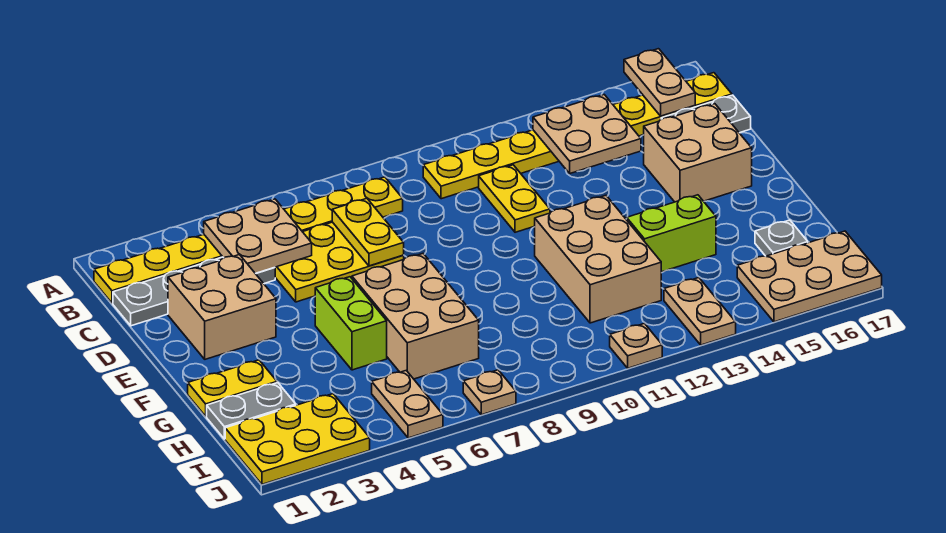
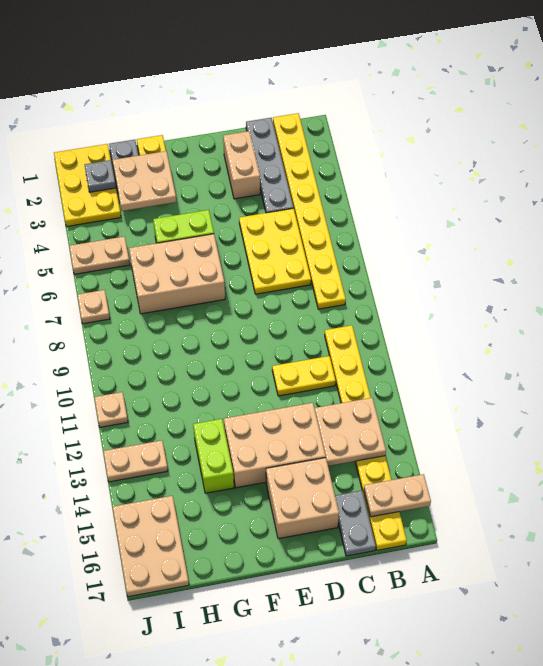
tan 2x2 plate [204,199,312,273] -> tan 2x2 plate moved to [112,151,176,211]
yellow 1x2 plate [332,198,404,266] -> none
tan 2x2 brick [168,254,276,359] -> tan 1x2 brick [223,131,260,199]
tan 2x3 brick [535,196,661,323] -> tan 2x3 brick moved to [224,403,326,488]
grey 1x1 plate [755,220,808,256] -> grey 1x1 plate moved to [85,160,116,192]

